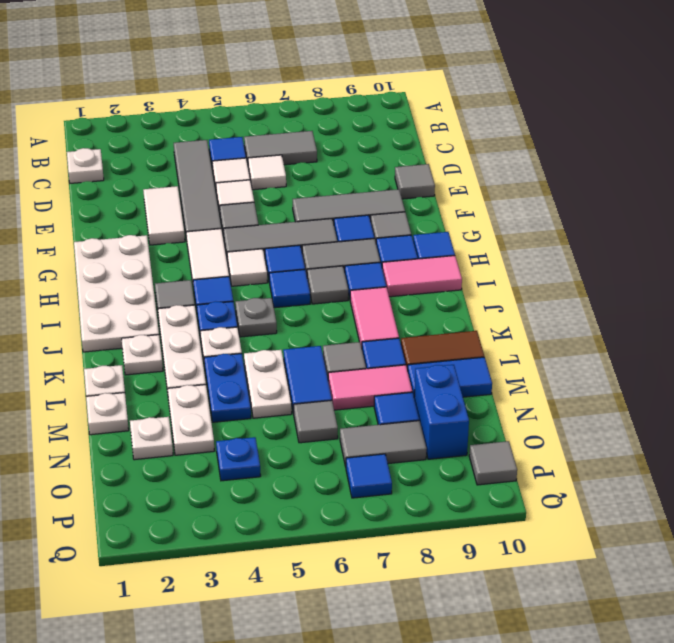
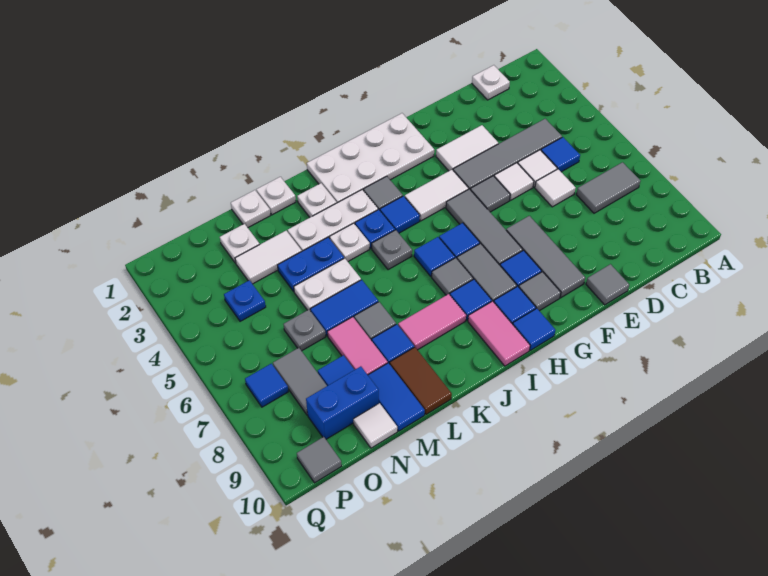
grey 1x2 tile [244,131,317,165] -> grey 1x2 tile turned to [576,162,641,213]
white 1x1 tile [227,249,268,286] -> white 1x1 tile moved to [353,403,397,448]
white 1x2 plate [168,385,214,455] -> white 1x2 tile [235,231,302,284]
grey 1x1 tile [293,400,338,443] -> grey 1x1 plate [284,310,326,351]

